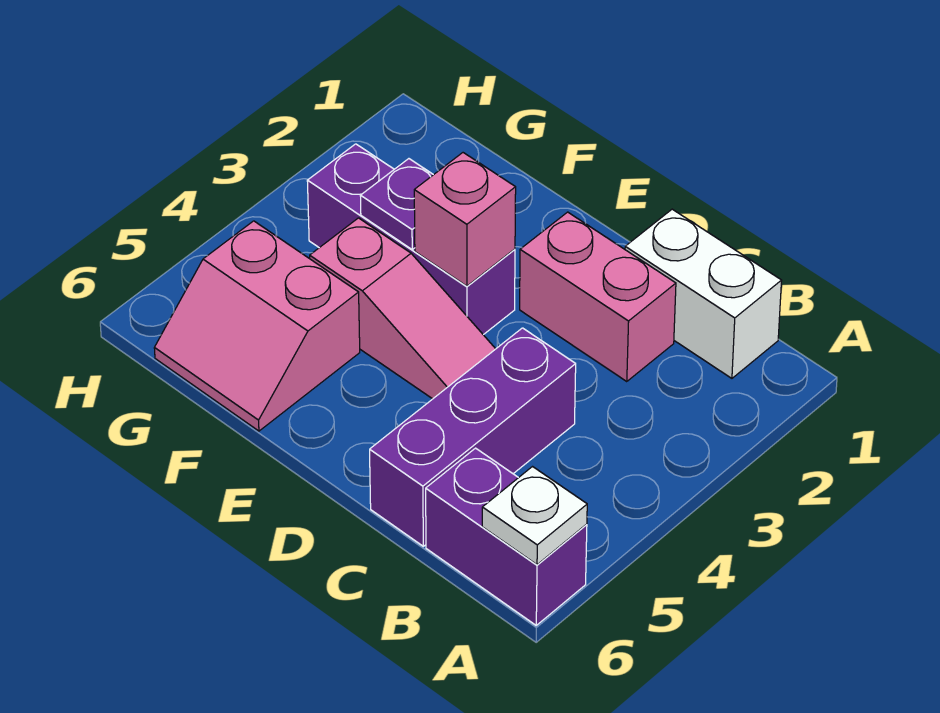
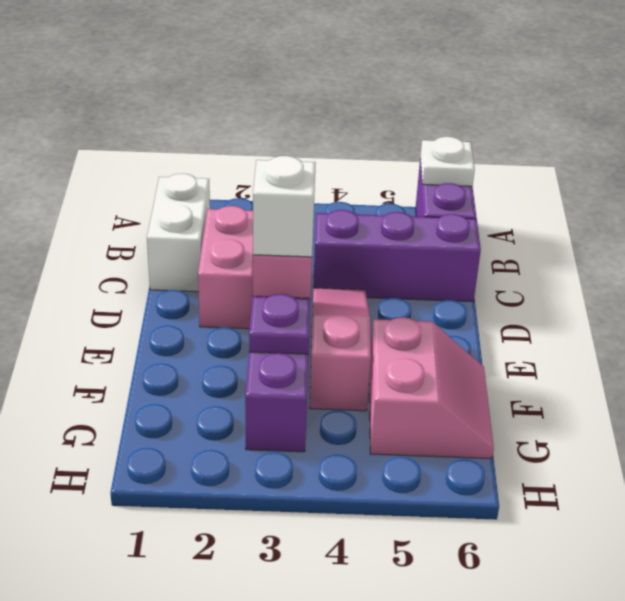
none -> white 1x1 brick [253,156,316,257]

